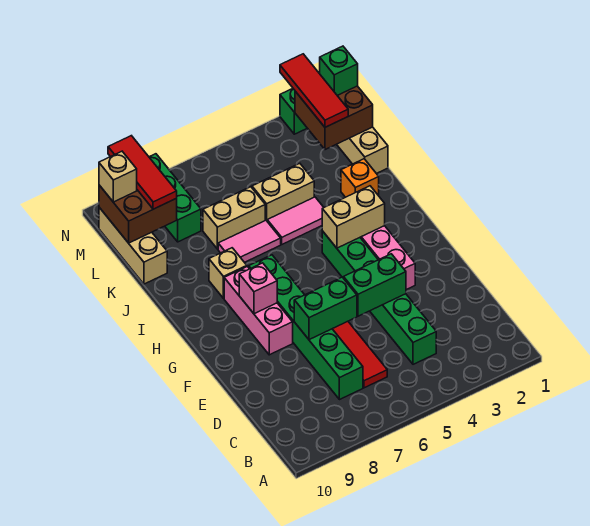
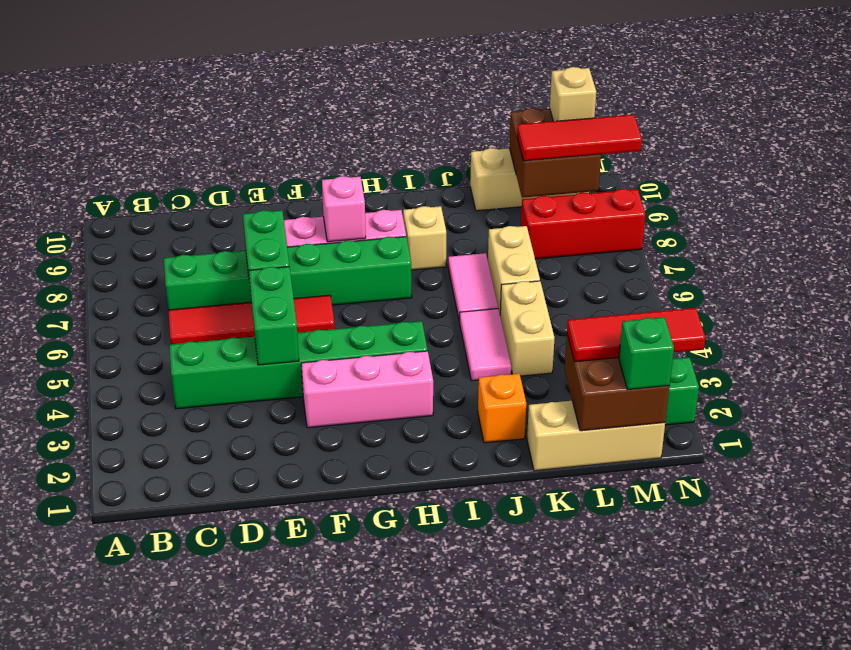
tan 1x2 brick [322,186,385,248] -> none
green 1x3 brick [149,154,201,242] -> red 1x3 brick [521,189,646,259]

